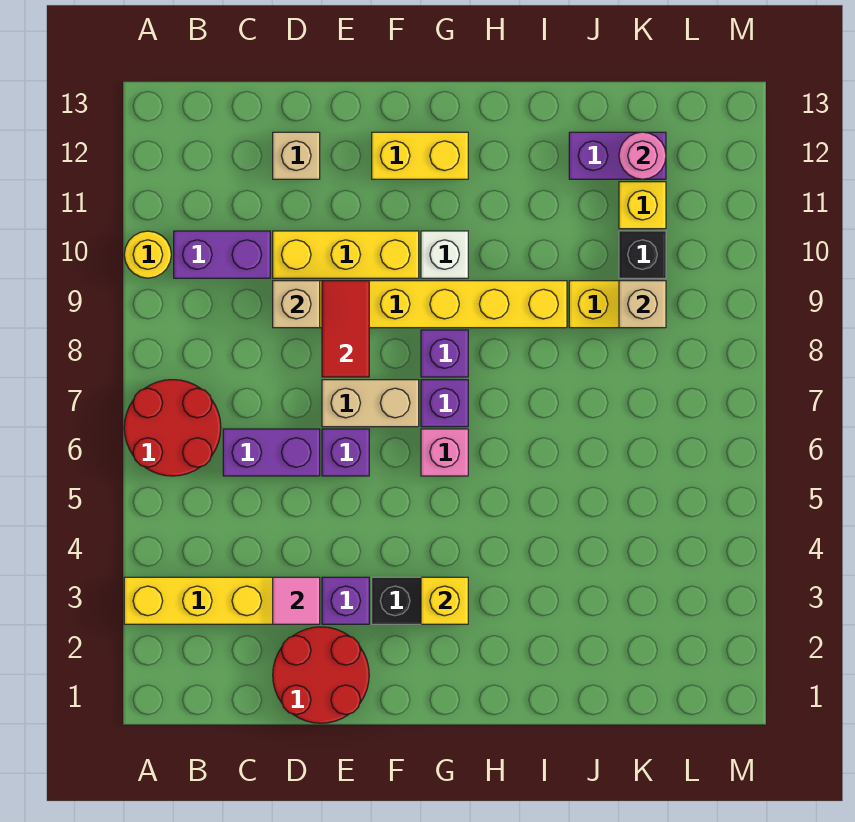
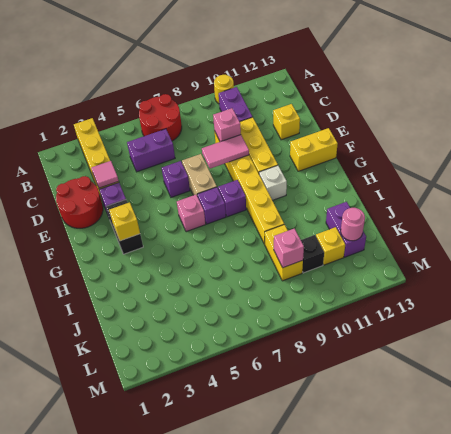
purple 1x2 brick [223,429,320,476] -> purple 1x2 brick turned to [127,129,175,172]
tan 1x1 brick [273,281,320,328] -> pink 1x1 brick [213,108,241,142]
tan 1x1 brick [273,132,320,179] -> yellow 1x1 brick [273,104,300,140]
red 1x2 tile [322,281,369,377] -> pink 1x2 tile [202,135,249,169]
yellow 1x2 brick [372,132,468,179] -> yellow 1x2 brick turned to [290,128,338,171]
tan 1x1 brick [619,281,666,328] -> pink 1x1 brick [274,229,304,268]

